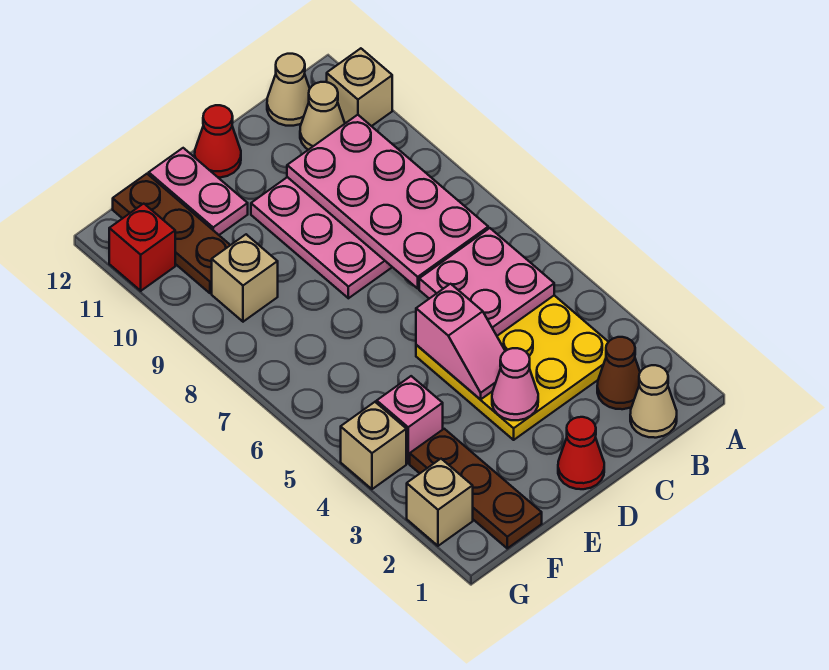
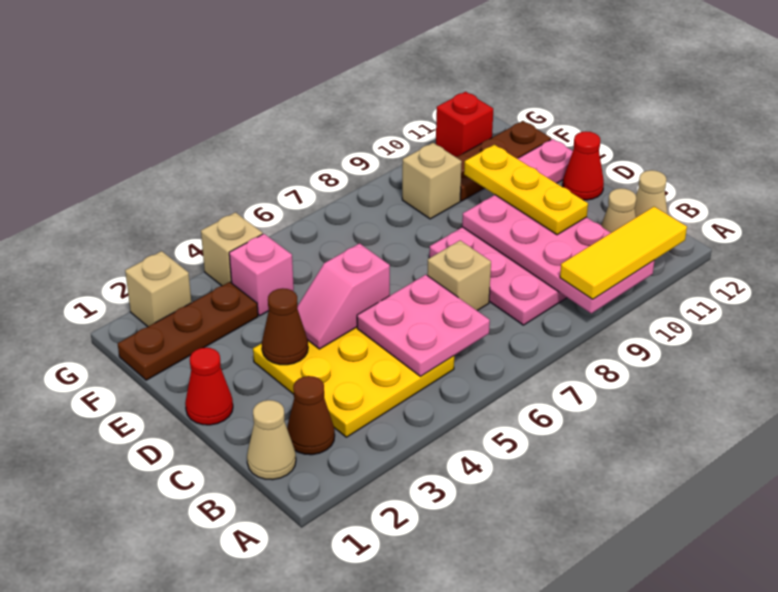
none -> yellow 1x3 tile [560,207,687,299]
tan 1x1 brick [327,48,392,126] -> tan 1x1 brick moved to [427,240,491,311]
pink 2x4 plate [287,115,488,288] -> pink 2x4 plate turned to [462,195,654,313]
none -> yellow 1x3 plate [464,145,588,235]
pink 1x1 cone [492,348,538,420] -> brown 1x1 cone [262,288,308,365]

